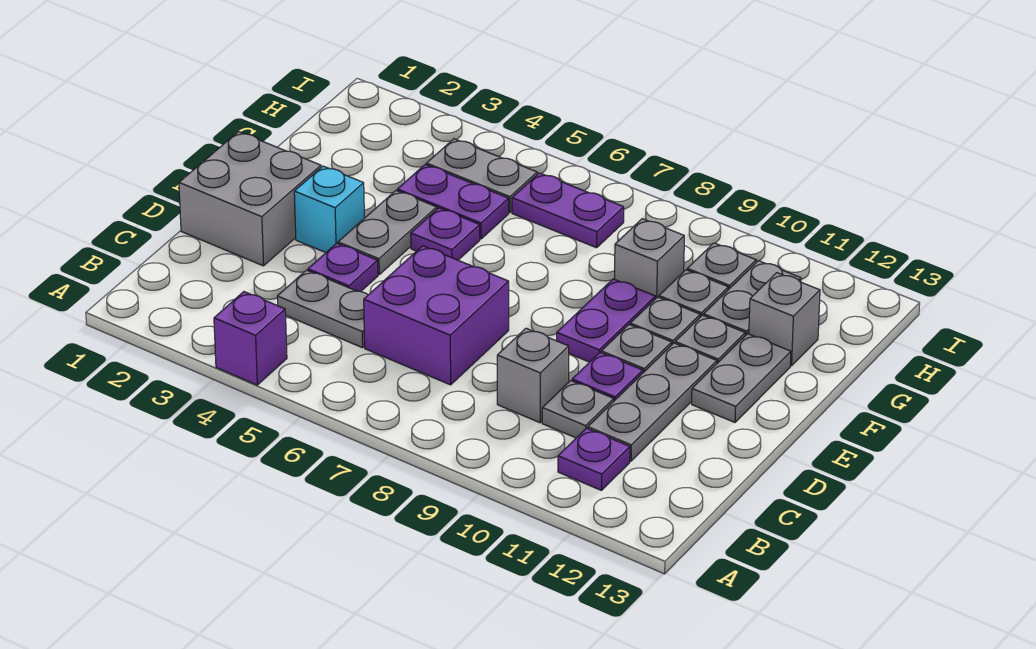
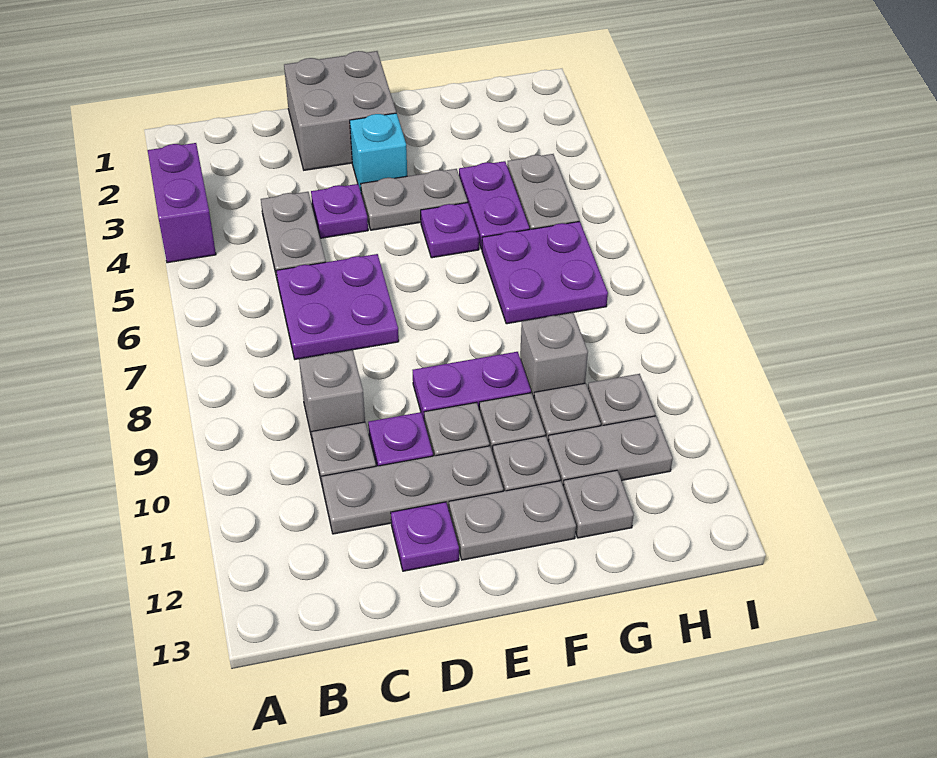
purple 1x1 brick [214,292,287,385] -> purple 1x2 brick [147,143,216,263]
purple 1x1 plate [558,428,630,490] -> purple 1x1 plate moved to [391,502,459,571]
purple 2x2 brick [364,246,509,385] -> purple 2x2 plate [276,254,399,359]
grey 1x1 brick [749,273,820,366] -> grey 1x1 plate [563,470,634,538]
purple 1x2 plate [512,173,624,248] -> purple 2x2 plate [482,221,608,324]

